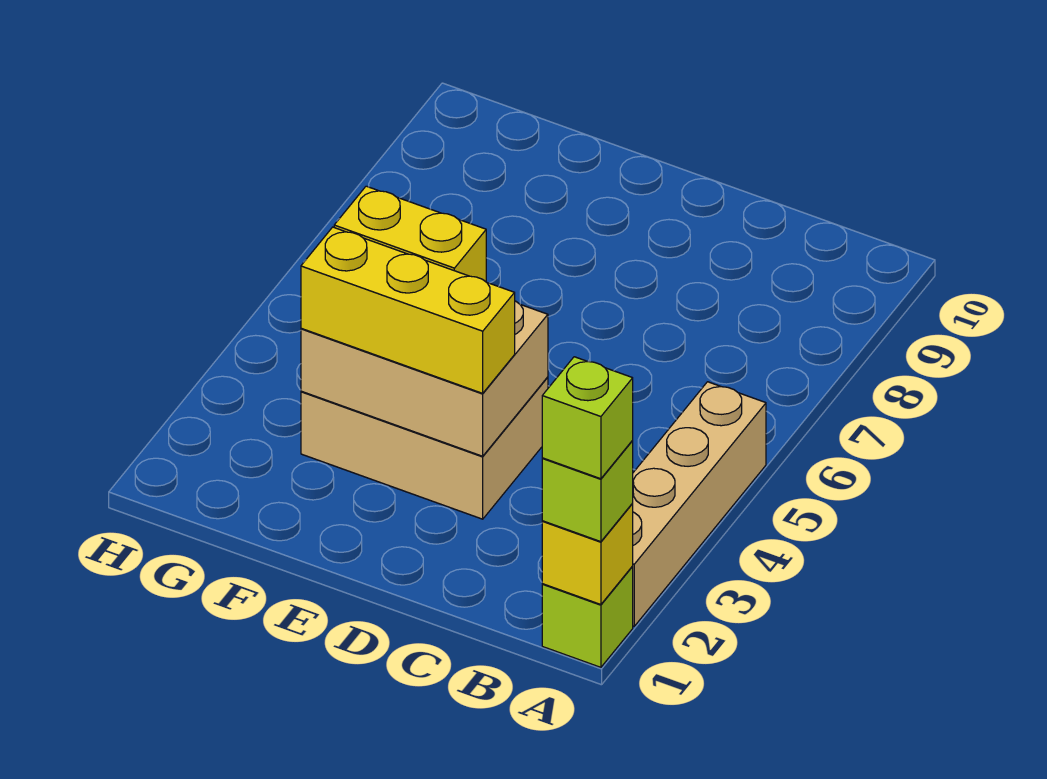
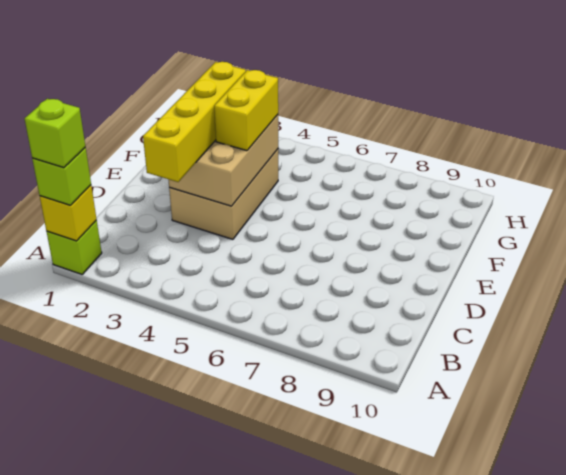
tan 1x4 brick [632,382,766,626] -> none
yellow 1x3 brick [301,227,515,393] -> yellow 1x4 brick [143,62,246,182]

